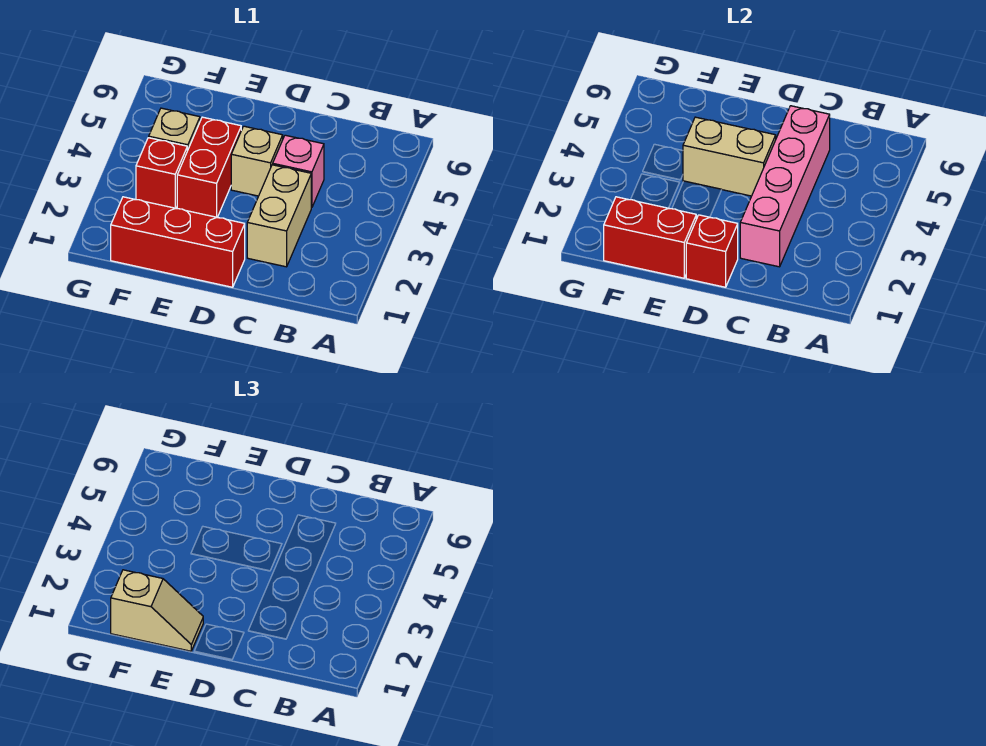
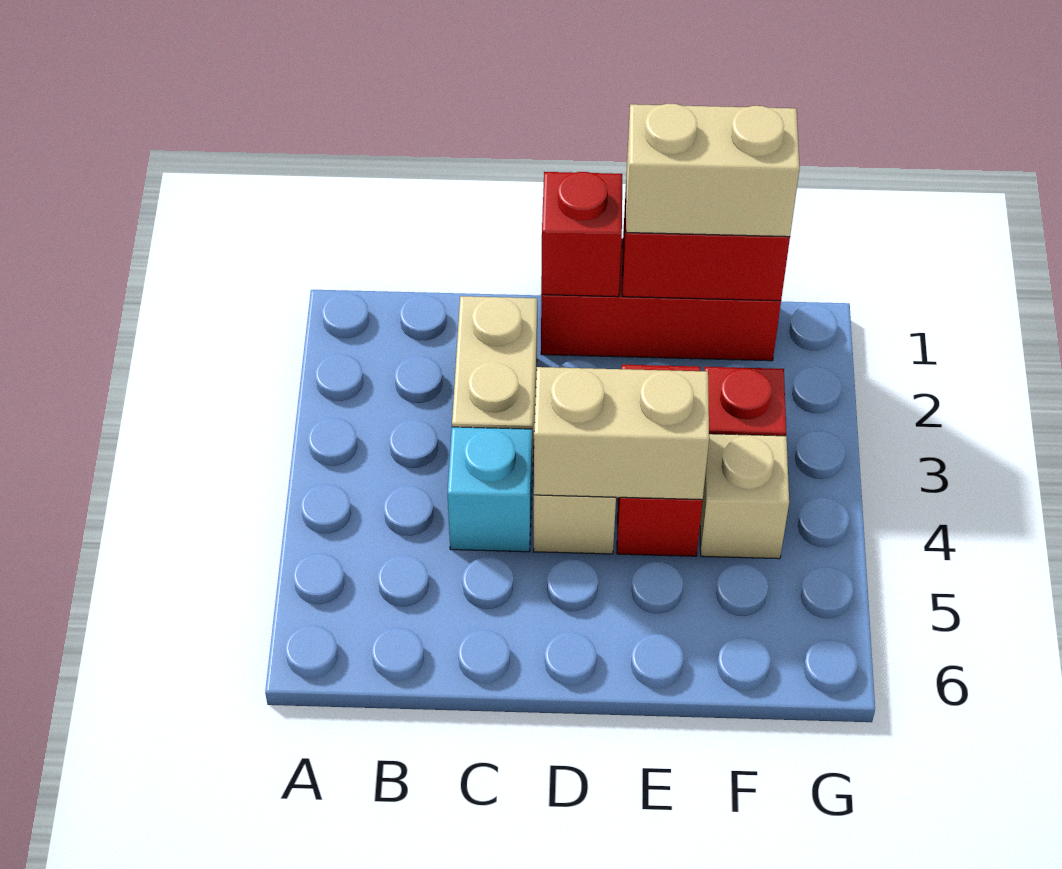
pink 1x4 brick [740,106,830,267] -> none
pink 1x1 brick [273,135,324,208] -> cyan 1x1 brick [447,427,532,552]
tan 1x2 slope [111,570,203,651] -> tan 1x2 brick [626,104,800,237]

